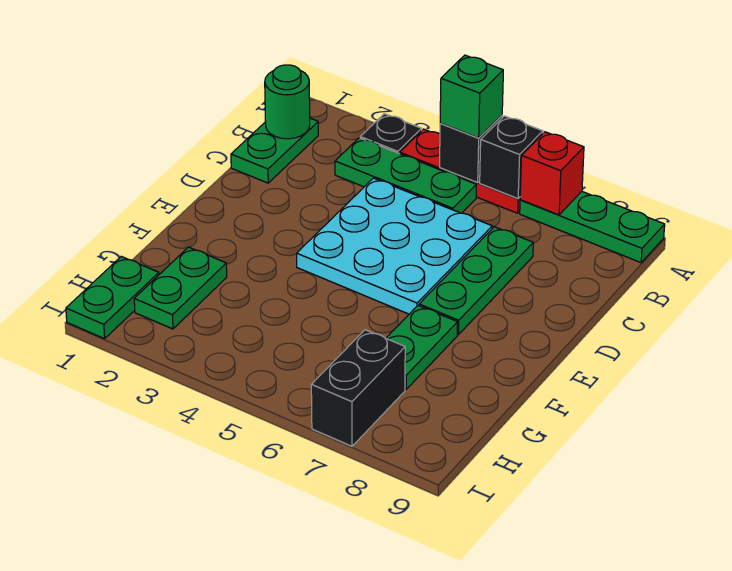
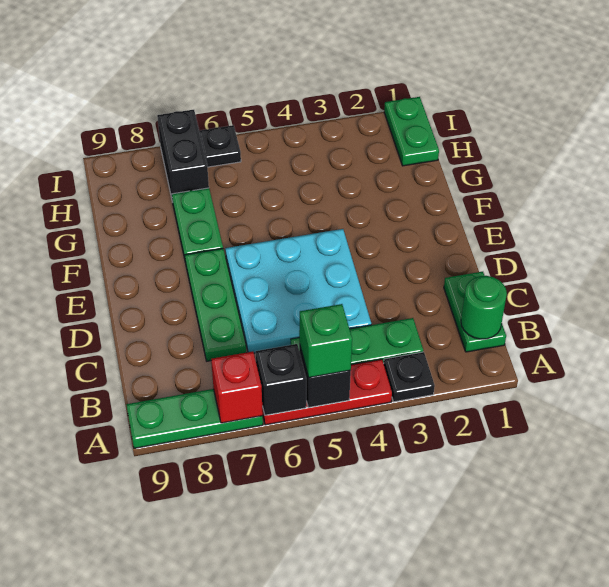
green 1x2 plate [134,247,227,329] -> none
none -> black 1x1 plate [199,125,241,167]

